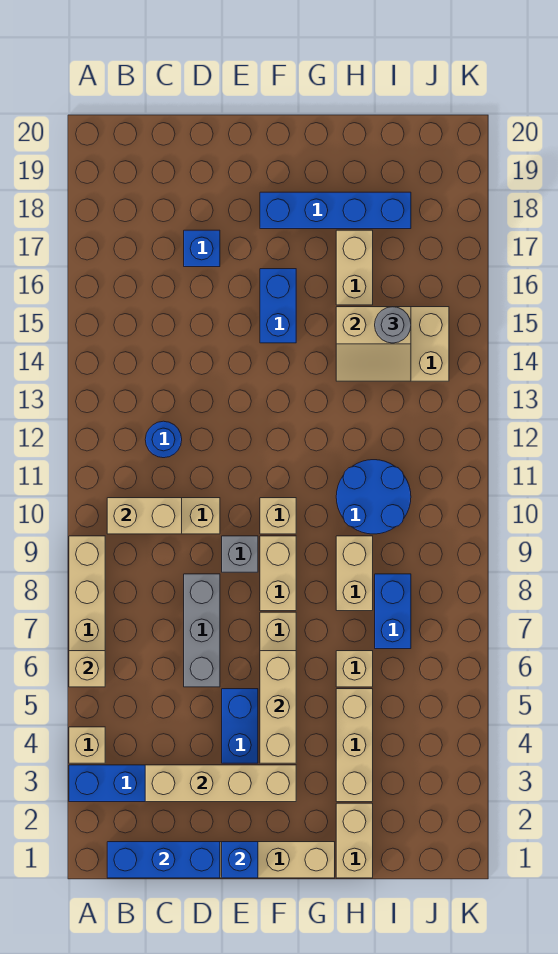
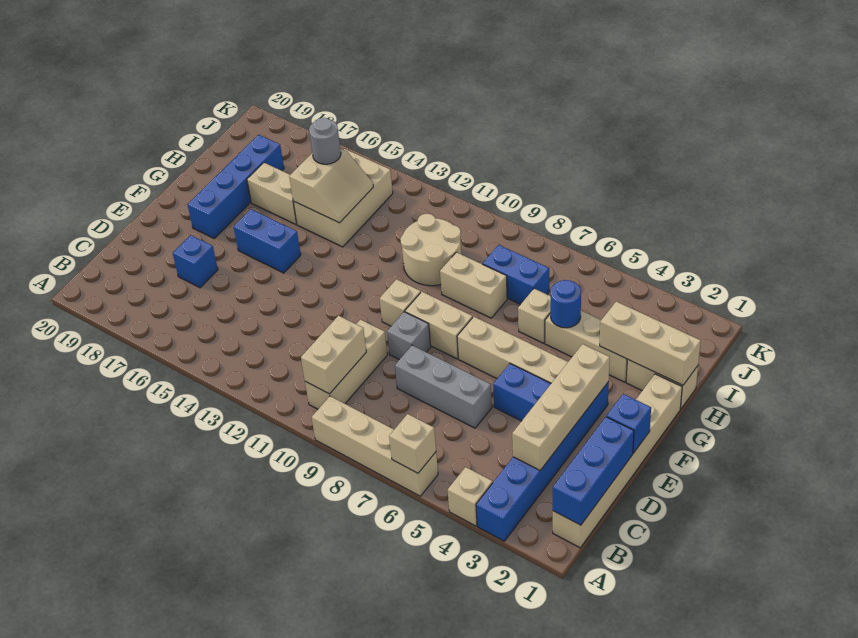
blue 1x1 round brick [145,421,182,458] -> blue 1x1 round brick moved to [551,280,581,328]
tan 1x3 brick [260,651,296,763] -> tan 1x3 brick moved to [600,301,701,385]
blue 2x2 round brick [336,460,411,534] -> tan 2x2 round brick [400,214,461,286]

